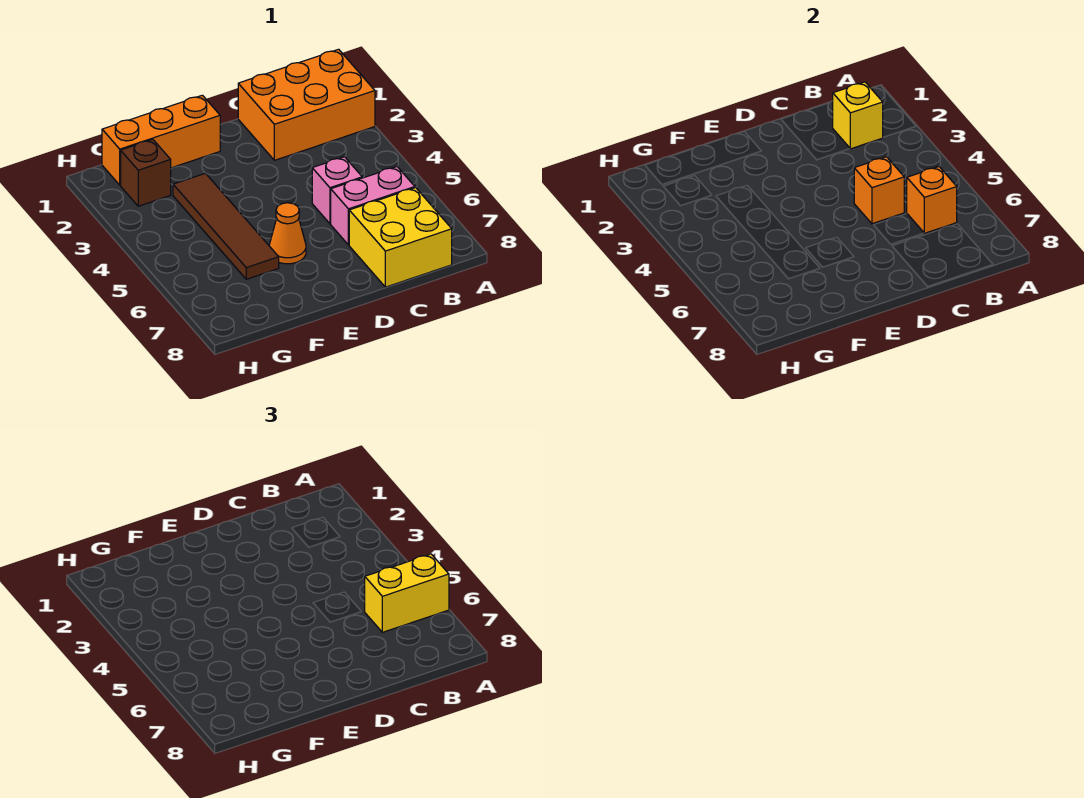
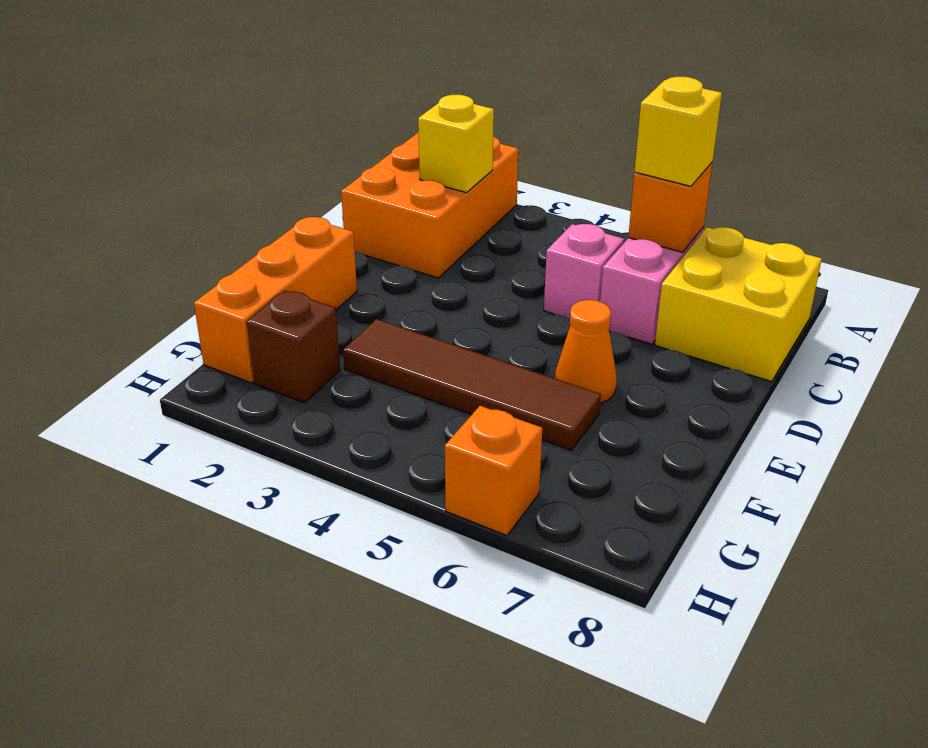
yellow 1x2 brick [365,554,449,632] -> yellow 1x1 brick [634,77,722,186]
orange 1x1 brick [854,157,904,224] -> orange 1x1 brick moved to [445,406,542,535]

